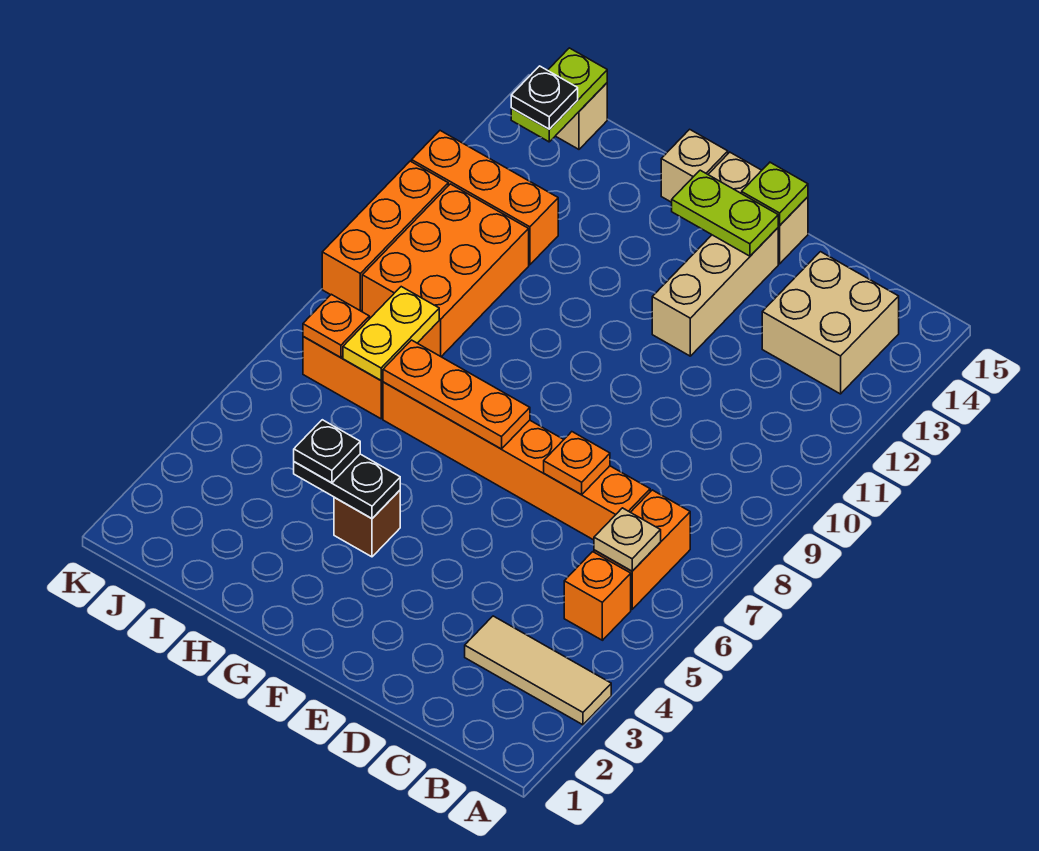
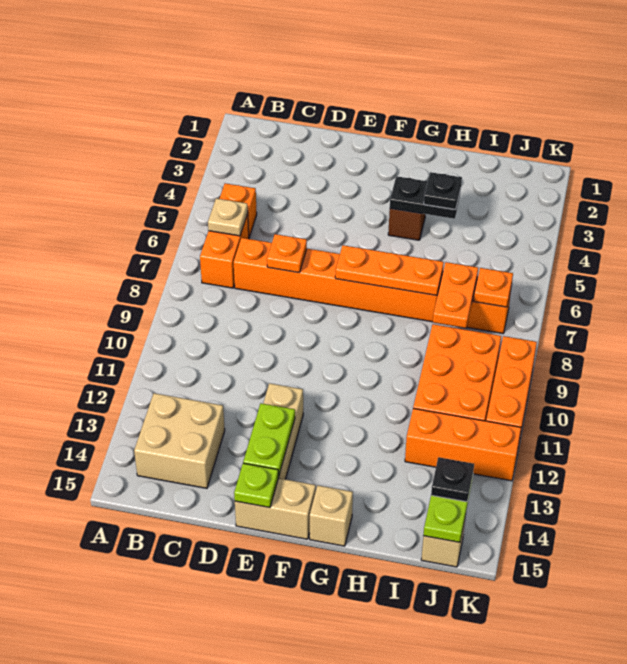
tan 1x3 tile [465,616,611,725] -> none
lime 1x2 plate [672,170,778,256] -> lime 1x2 plate turned to [243,403,295,476]
yellow 1x2 plate [343,287,439,380] -> orange 1x2 plate [433,262,478,328]

